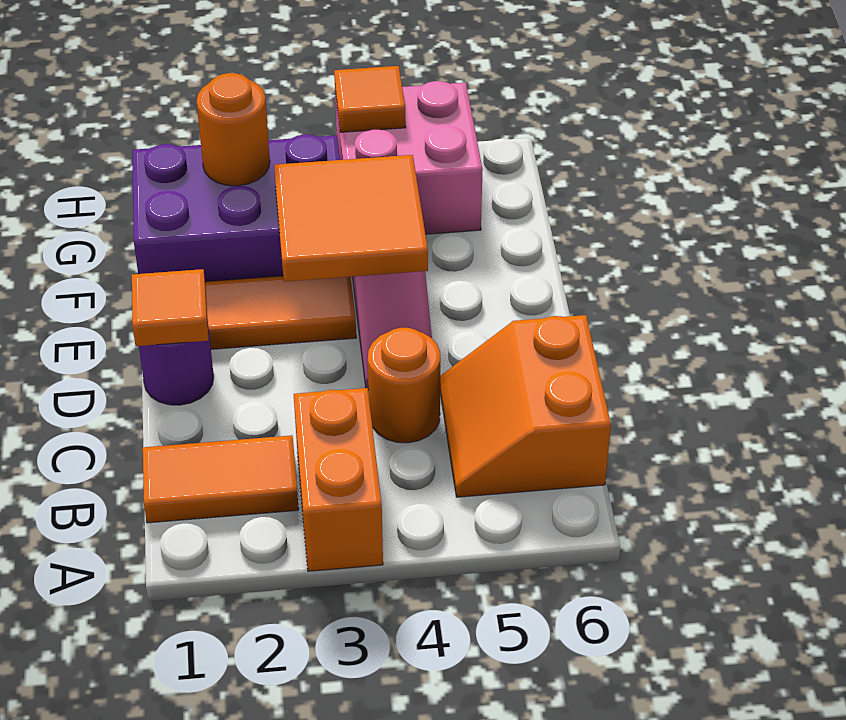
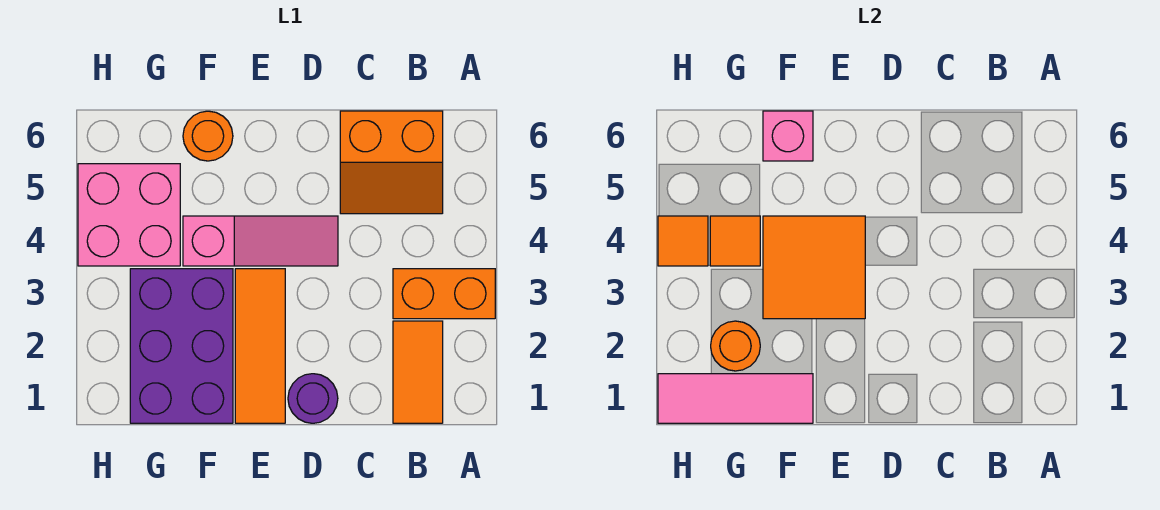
orange 1x1 round brick [368,328,440,443] -> orange 1x1 round brick moved to [183,111,233,161]
orange 1x1 tile [132,269,208,346] -> orange 1x1 tile moved to [710,216,760,266]
none -> pink 1x3 tile [658,374,813,423]
none -> pink 1x1 brick [763,111,813,161]

